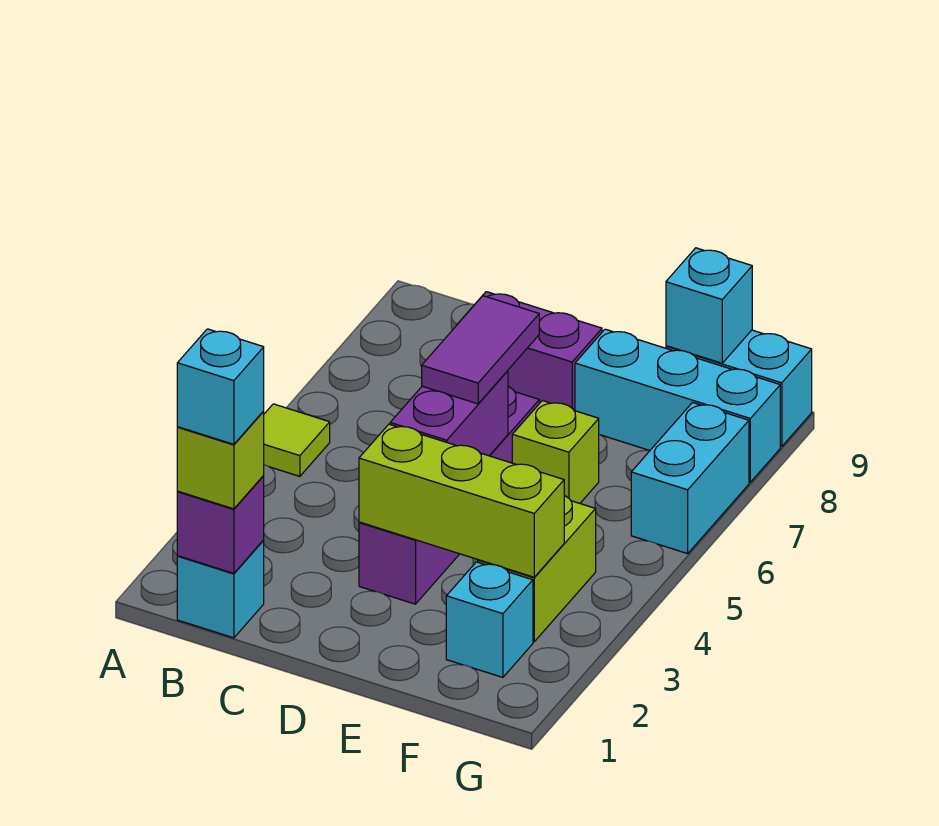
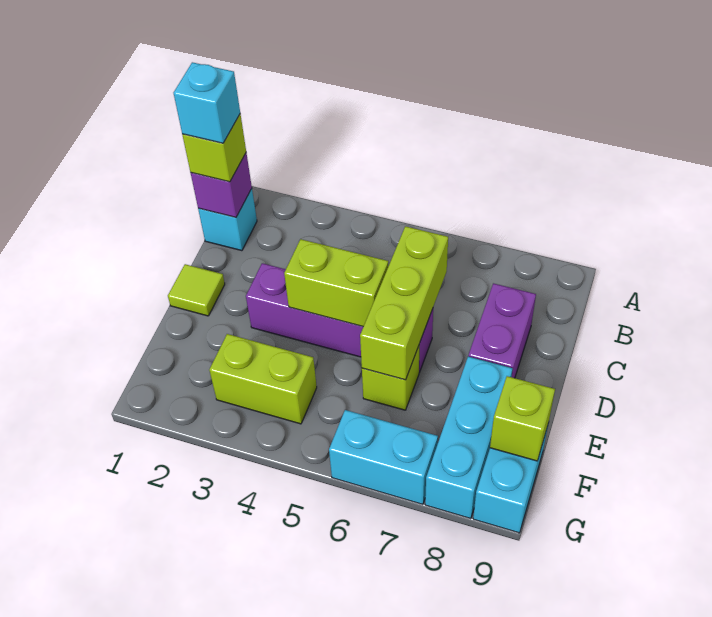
lime 1x1 tile [264,404,330,476] -> lime 1x1 tile moved to [168,264,225,316]
lime 1x3 brick [359,424,564,577] -> lime 1x3 brick moved to [360,226,448,380]
purple 1x2 brick [390,371,508,456] -> lime 1x2 brick [284,239,388,327]
purple 1x2 tile [422,296,539,404] -> none
cyan 1x1 brick [446,562,533,677] -> none
cyan 1x1 brick [666,248,752,363] -> lime 1x1 brick [490,376,555,461]

